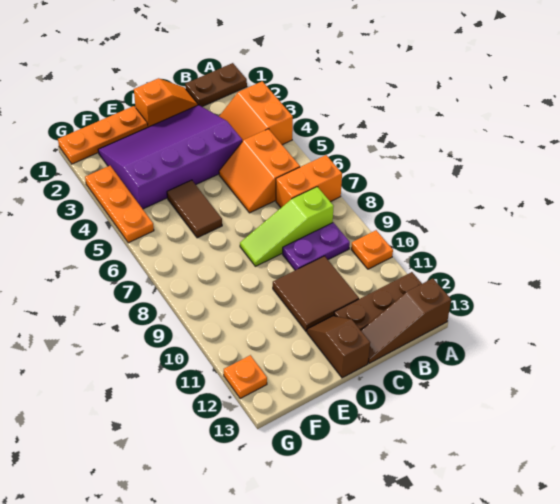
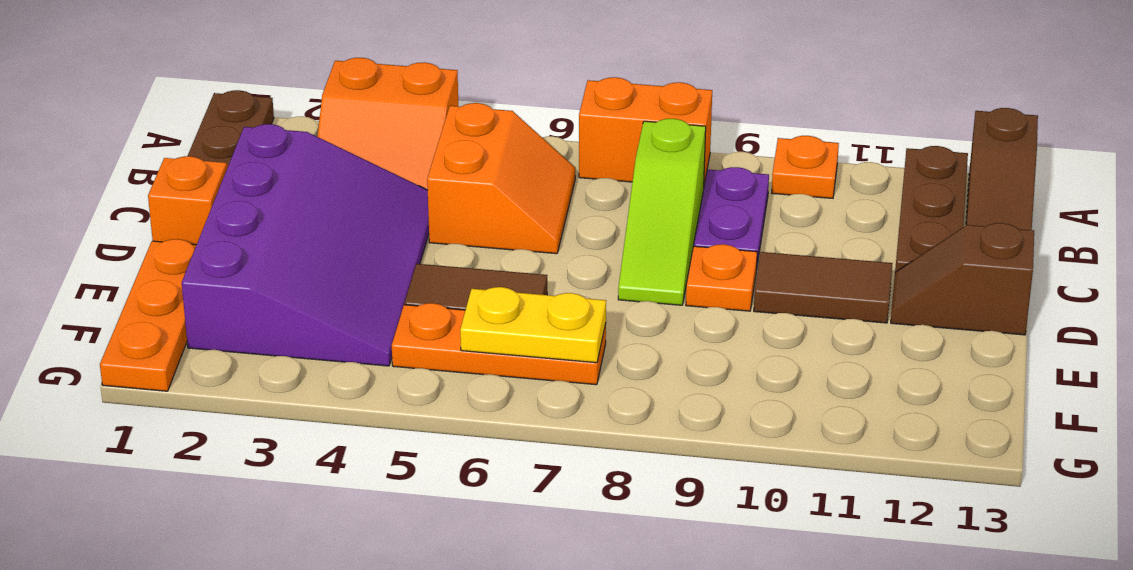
orange 1x2 brick [276,155,342,207] -> orange 1x2 brick turned to [579,77,712,185]
orange 2x2 slope [219,129,300,213] -> orange 2x2 slope turned to [427,103,575,254]
purple 3x4 slope [98,105,242,209] -> purple 3x4 slope turned to [182,124,429,366]
brown 2x2 tile [273,256,359,332] -> brown 1x2 tile [754,252,893,323]
none -> yellow 1x2 plate [460,287,606,363]
orange 1x3 plate [85,166,154,243] -> orange 1x3 plate moved to [392,303,606,385]
orange 1x1 plate [224,355,267,399] -> orange 1x1 plate moved to [686,244,757,311]

